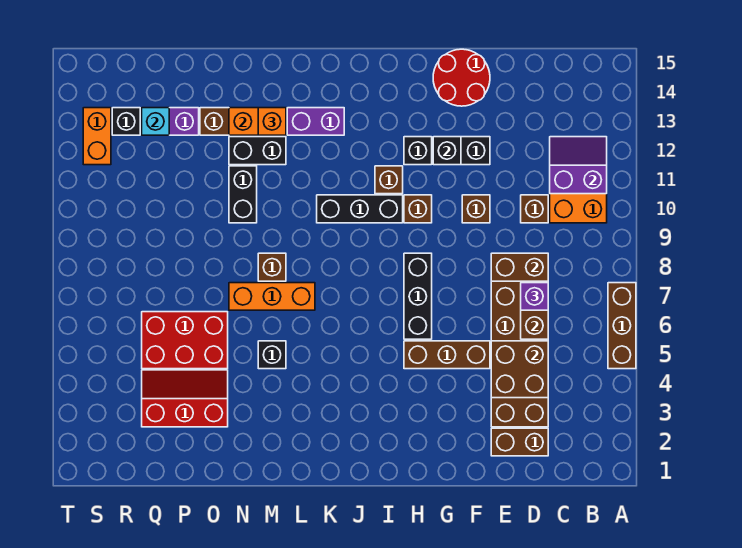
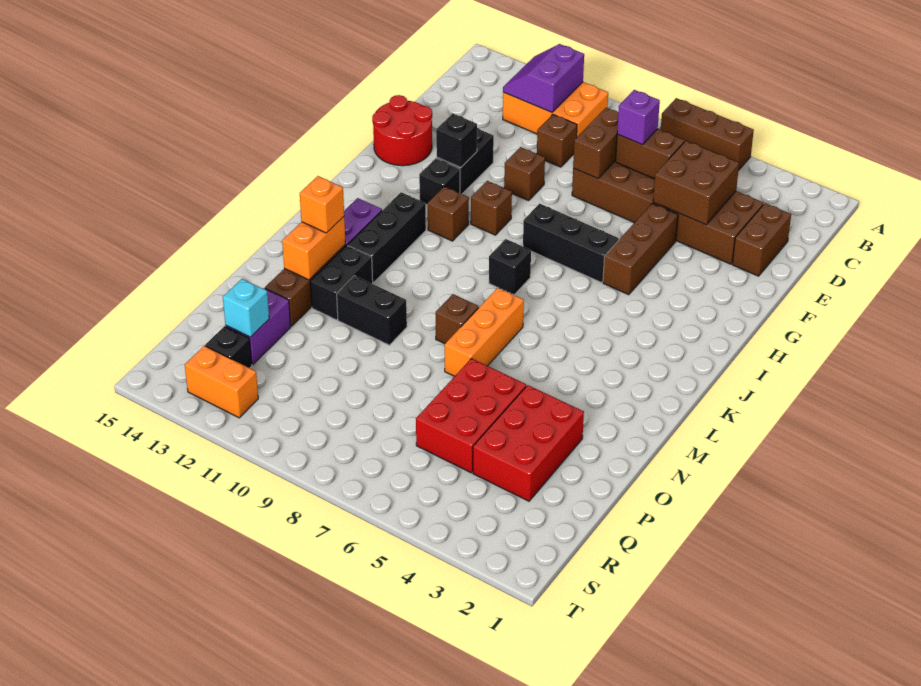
black 1x3 brick [317,195,403,223] -> black 1x3 brick moved to [348,192,426,283]
black 1x1 brick [258,341,286,369] -> black 1x1 brick moved to [489,239,531,295]
red 2x3 slope [142,370,228,427] -> red 2x3 brick [473,385,584,501]

